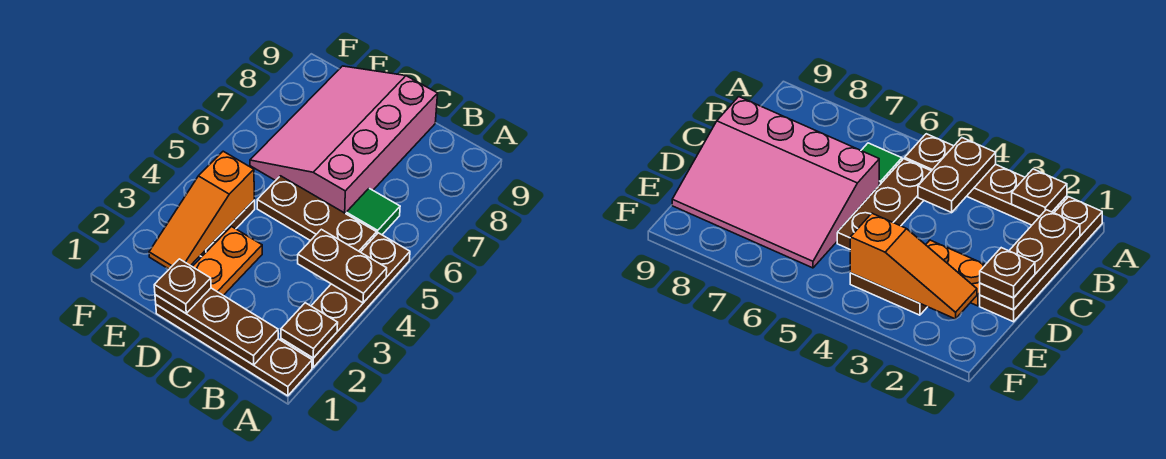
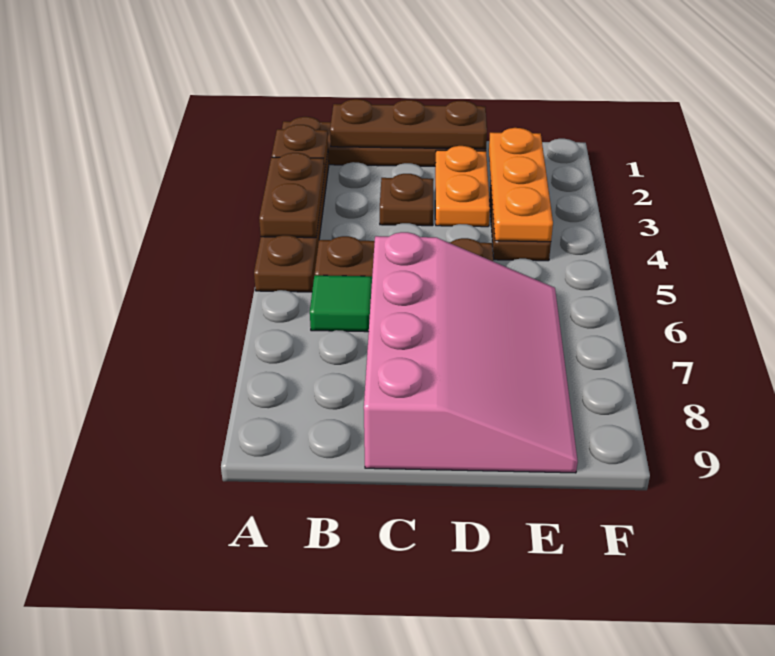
brown 1x2 plate [298,229,387,303] -> brown 1x2 plate turned to [259,153,324,238]
brown 1x1 plate [154,259,211,313] -> brown 1x1 plate moved to [380,174,433,226]
orange 1x3 slope [149,151,255,269] -> orange 1x3 plate [489,128,553,242]

